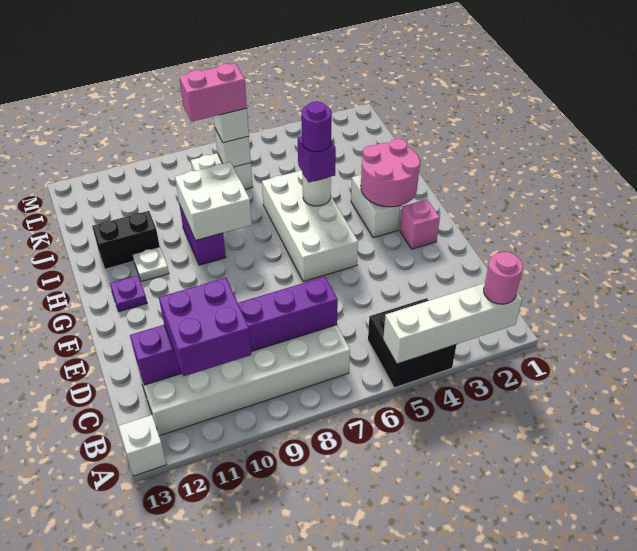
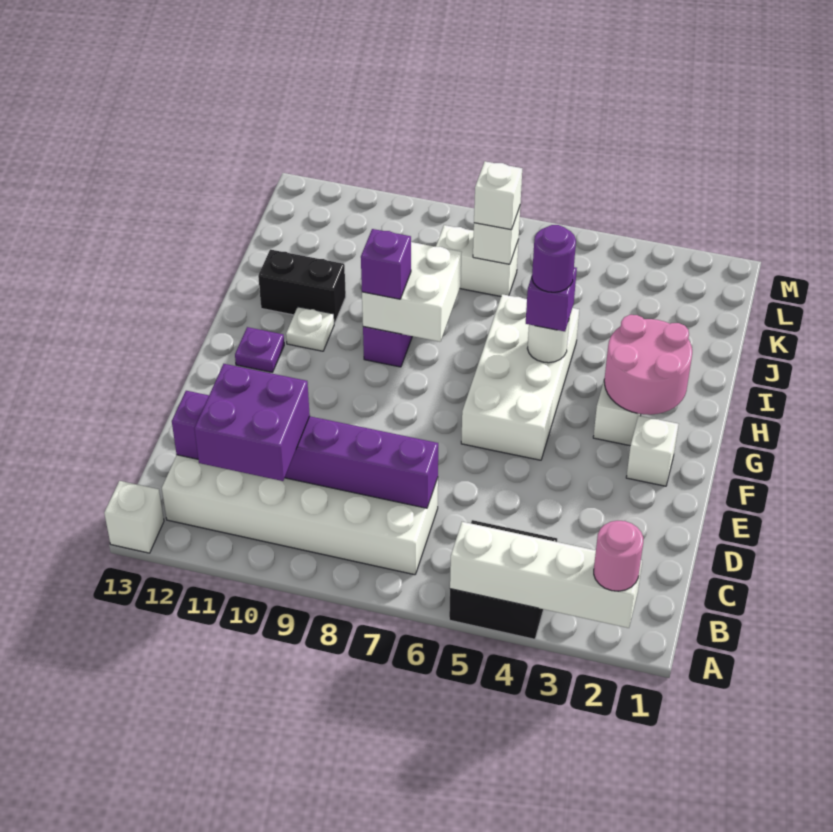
pink 1x1 brick [400,200,440,249] -> white 1x1 brick [626,416,678,486]
none -> purple 1x1 brick [361,229,411,299]
pink 1x2 brick [179,63,247,122] -> none

